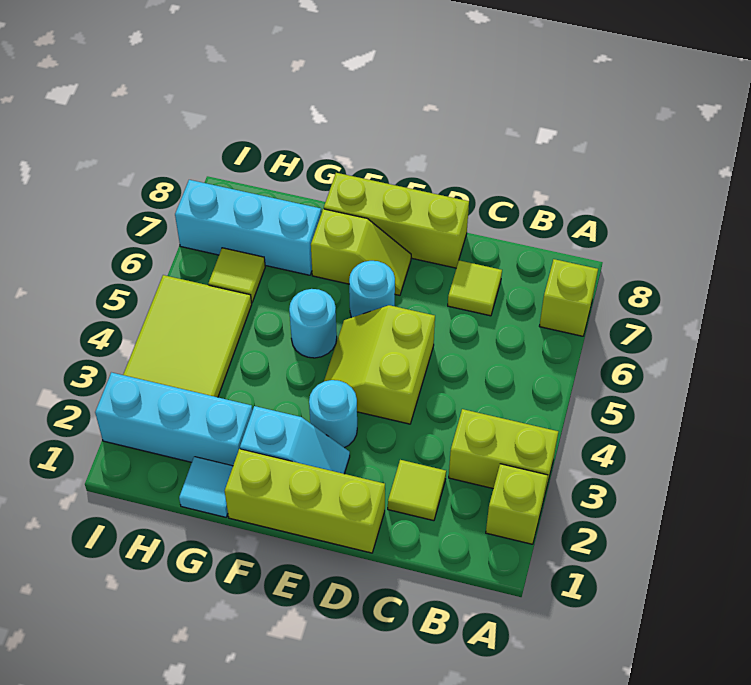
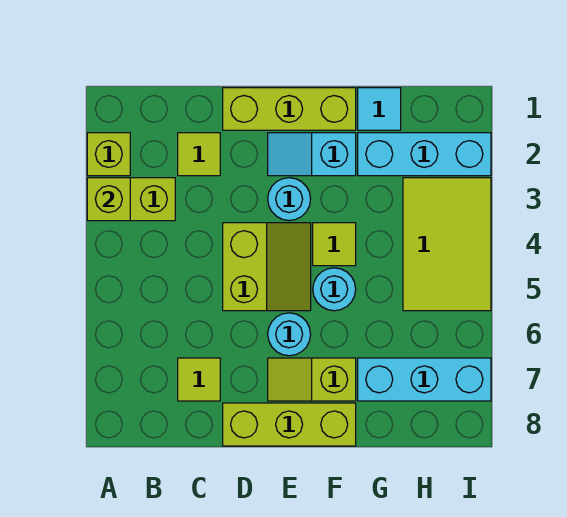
lime 1x1 brick [540,259,598,336] -> lime 1x1 brick moved to [87,178,130,221]
lime 1x1 tile [208,248,265,303] -> lime 1x1 tile moved to [313,223,356,266]

